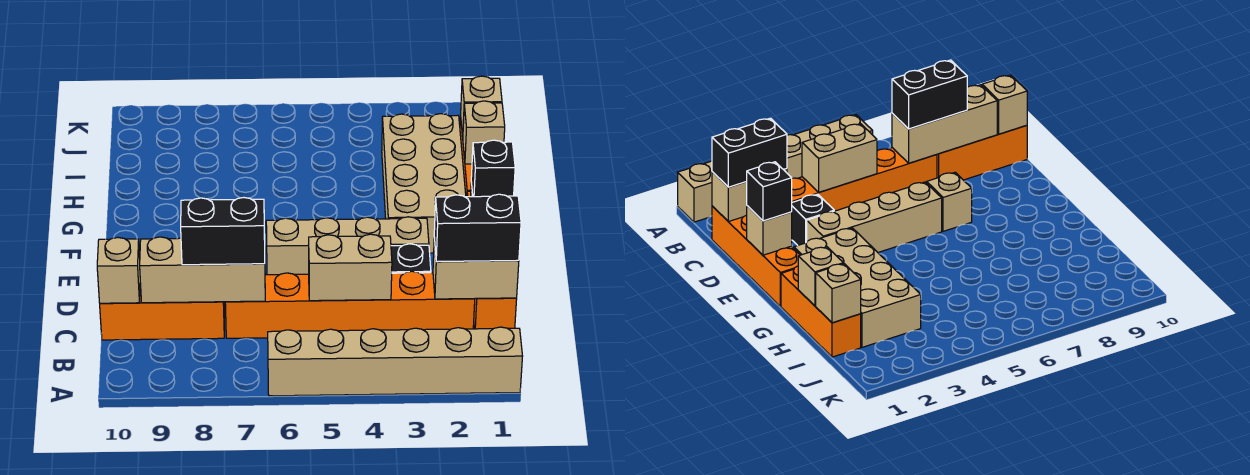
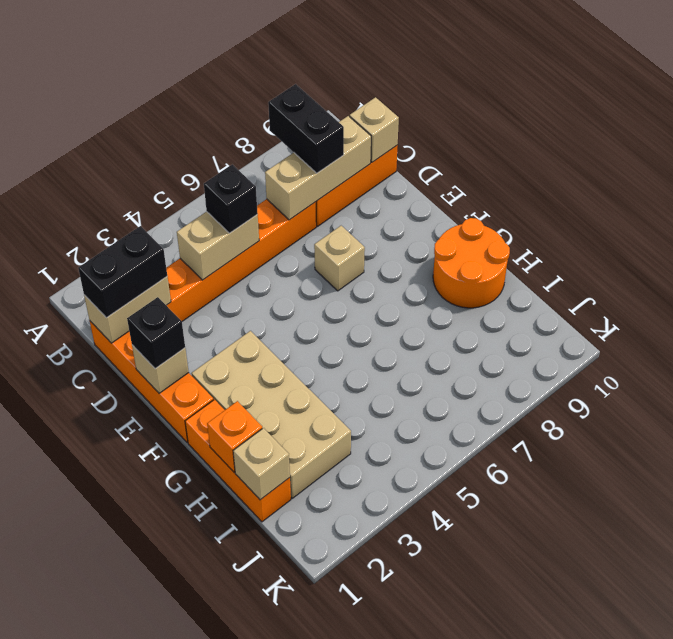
tan 1x6 brick [268,327,523,396] -> none
black 1x2 brick [181,197,265,265] -> black 1x2 brick turned to [268,84,344,173]
black 1x1 brick [391,244,431,273] -> black 1x1 brick moved to [204,165,258,233]
tan 1x4 brick [266,217,429,275] -> none
none -> orange 2x2 round brick [433,218,510,308]
tan 1x1 brick [463,101,505,164] -> orange 1x1 brick [207,401,262,472]

